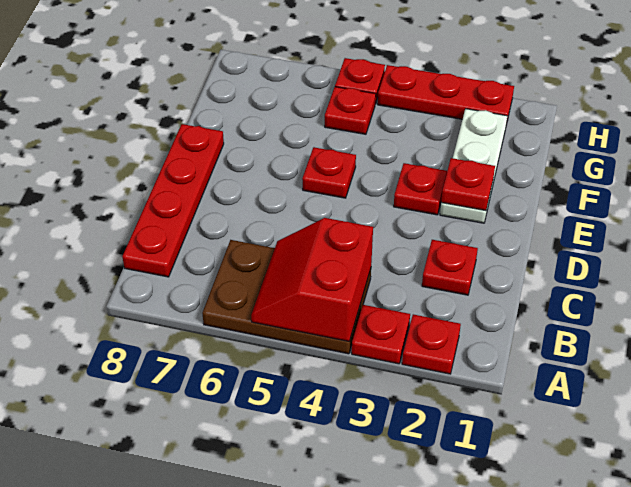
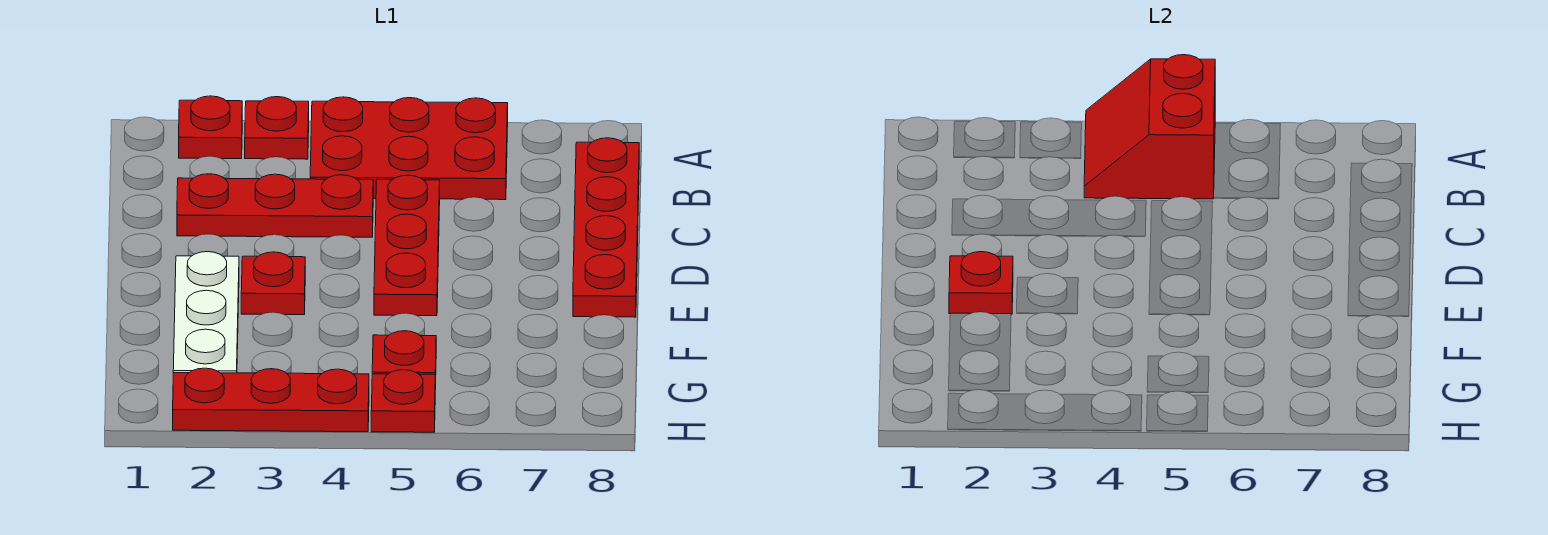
brown 2x3 plate [202,240,371,354] -> red 2x3 plate [310,97,508,200]
red 2x2 slope [251,218,373,341] -> red 2x2 slope turned to [1084,55,1215,199]
red 1x1 plate [422,240,478,295] -> red 1x3 plate [177,174,373,237]
red 1x1 plate [302,147,356,198] -> red 1x3 plate [374,175,440,316]

